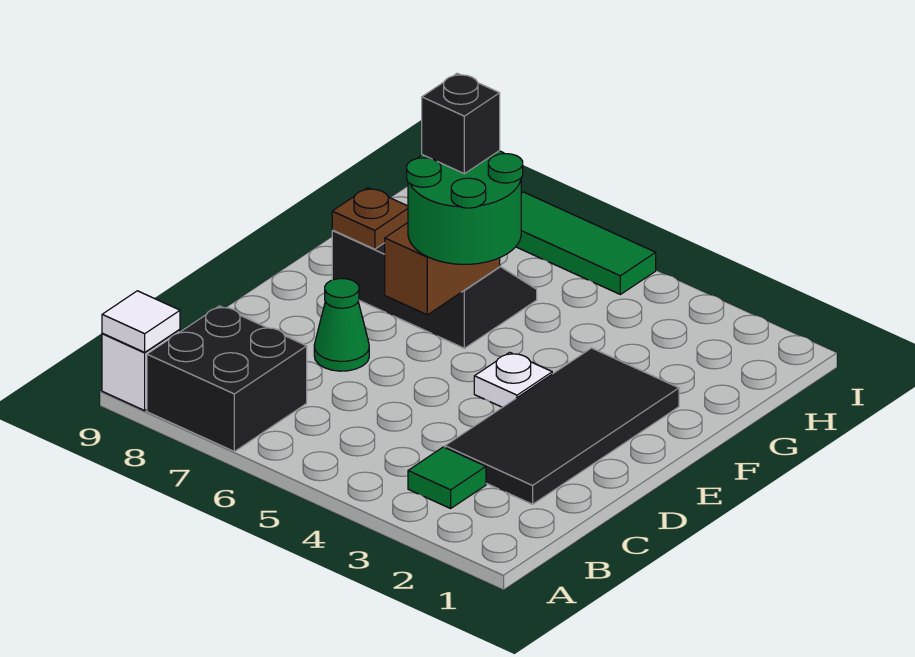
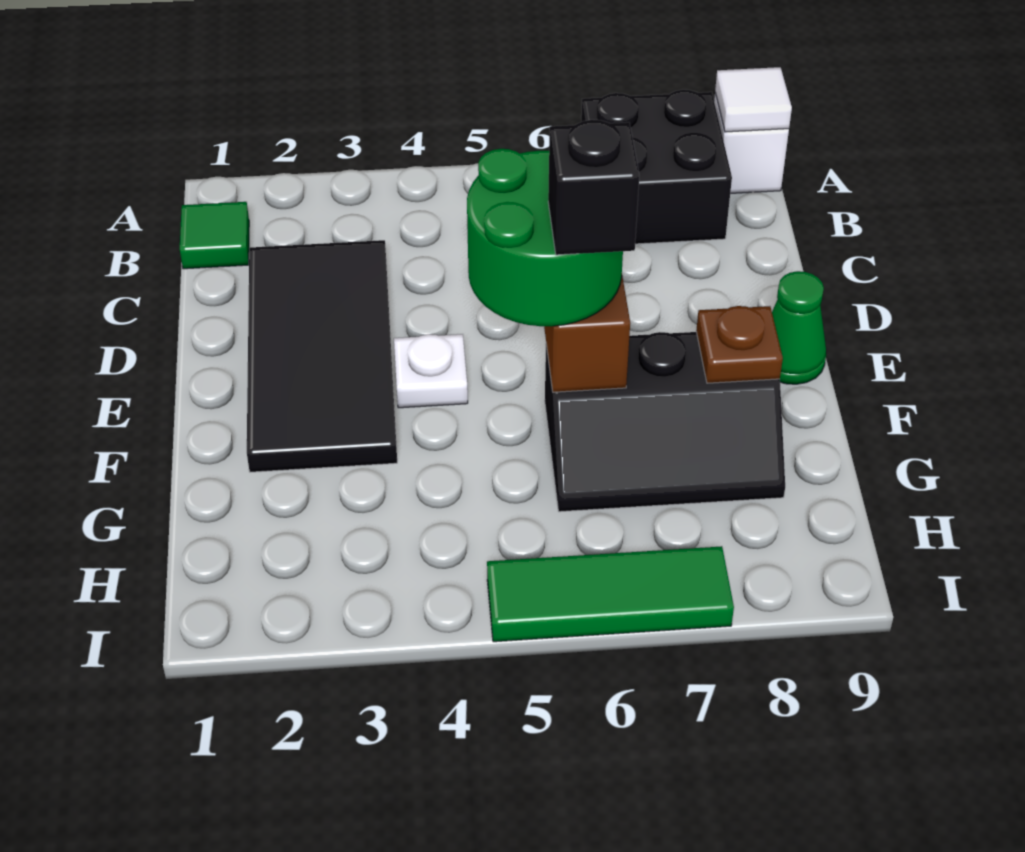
green 1x1 tile [408,447,486,508] -> green 1x1 tile moved to [180,202,249,269]
green 1x1 cone [314,278,369,371] -> green 1x1 cone moved to [772,271,826,384]

